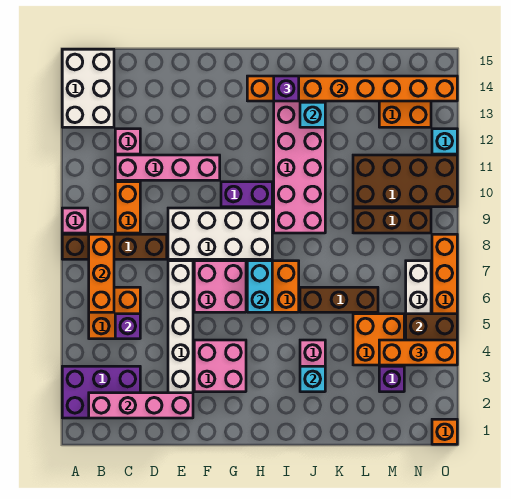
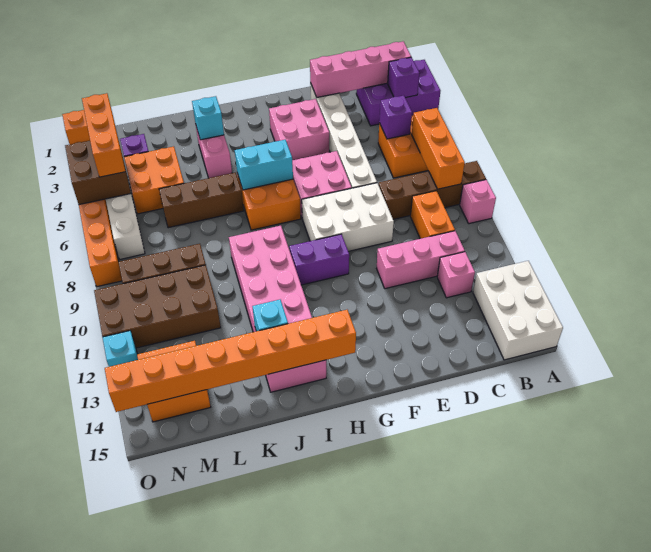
pink 1x4 brick [115,155,220,180] -> pink 1x3 brick [377,231,465,289]
white 2x4 brick [168,208,272,259] -> white 2x3 brick [302,183,394,251]
cyan 1x2 brick [247,261,272,312] -> cyan 1x2 brick turned to [235,140,293,190]
purple 1x1 brick [274,76,299,101] -> purple 1x1 brick moved to [388,57,419,98]
orange 1x3 brick [379,340,457,365] -> orange 1x3 brick turned to [82,93,125,177]

